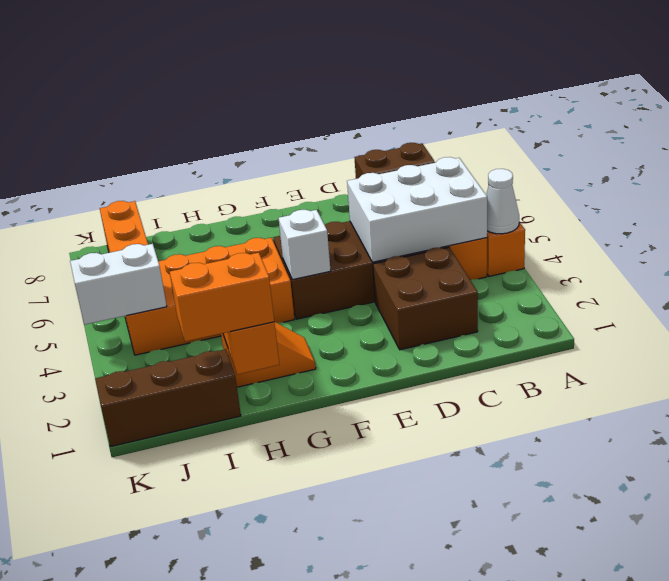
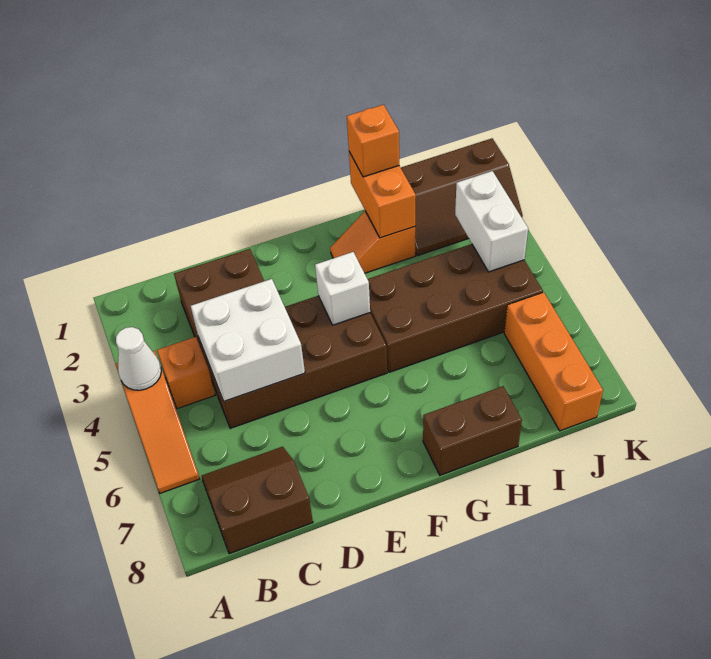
white 2x3 brick [347,157,487,262] -> white 2x2 brick [191,279,305,401]
orange 2x4 brick [125,238,295,355] -> brown 2x4 brick [368,244,543,372]
none -> brown 1x2 brick [423,386,522,475]
orange 1x2 brick [170,253,274,342] -> orange 1x1 brick [347,105,399,177]
white 1x2 brick [70,244,167,325] -> white 1x2 brick turned to [455,171,528,272]

